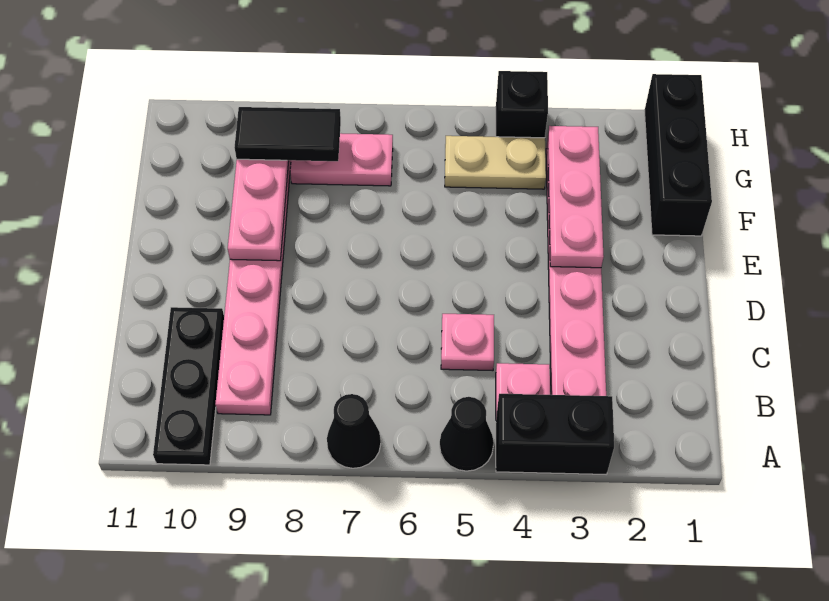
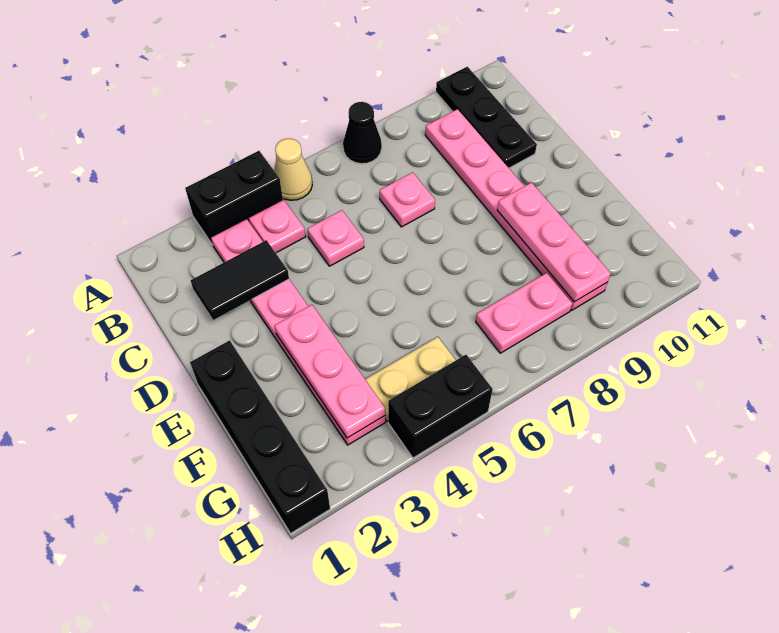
black 1x1 cone [440,397,494,471] -> tan 1x1 cone [274,138,312,200]
none -> pink 1x1 plate [380,172,435,227]
black 1x3 brick [644,74,712,236] -> black 1x4 brick [190,340,330,533]
black 1x2 tile [235,107,341,161] -> black 1x2 tile moved to [190,240,289,320]
black 1x1 brick [496,71,548,138] -> black 1x2 brick [388,355,493,458]

